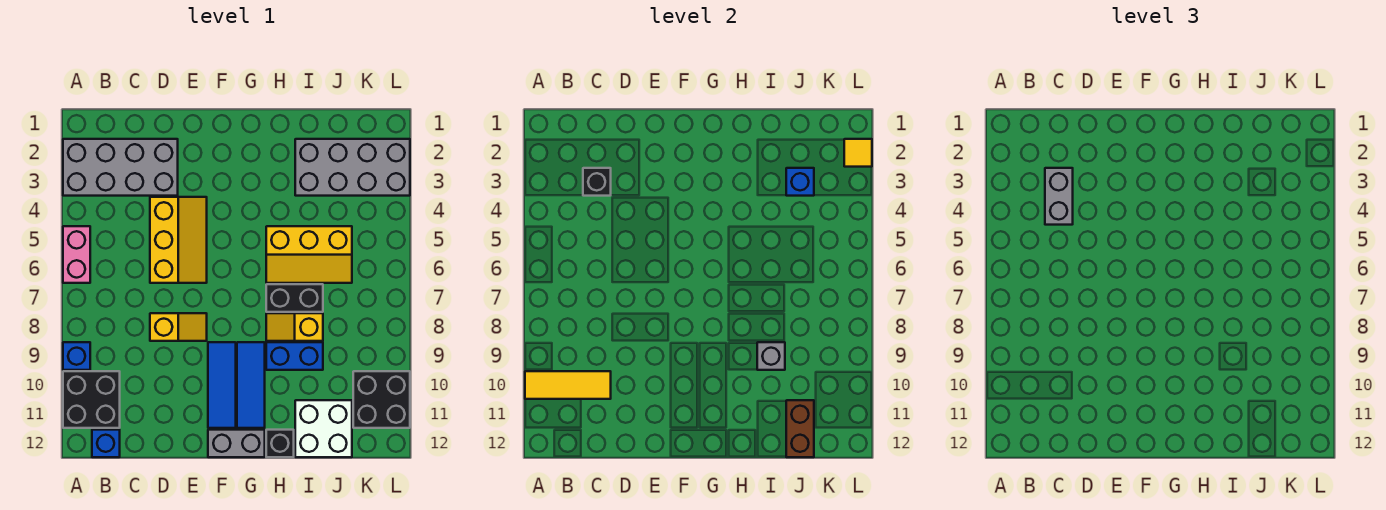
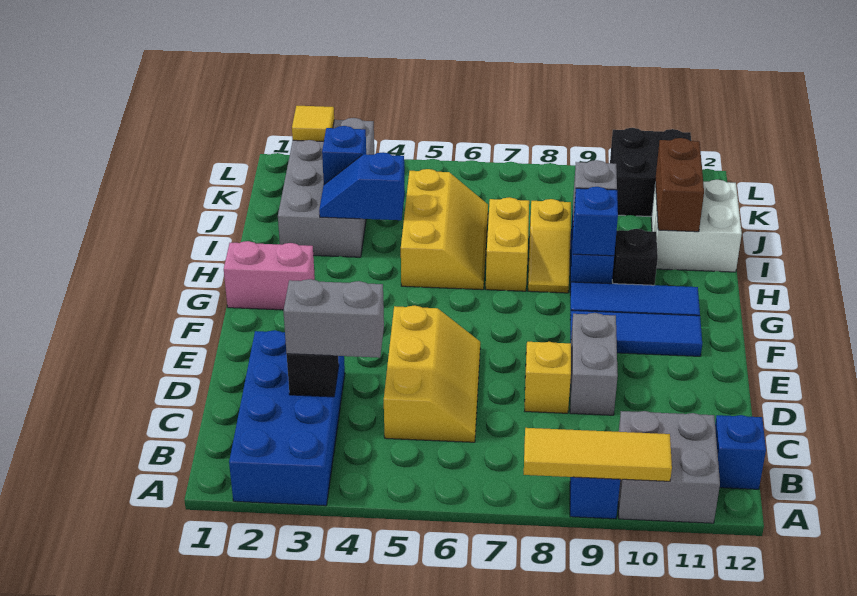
grey 2x4 brick [63,139,178,196] -> blue 2x4 brick [229,330,345,506]
pink 1x2 brick [63,226,90,283] -> pink 1x2 brick moved to [224,241,315,310]
black 2x2 brick [63,371,120,428] -> grey 2x2 brick [618,411,720,523]
yellow 1x3 tile [525,371,611,399] -> yellow 1x3 tile turned to [524,428,672,481]
yellow 2x3 slope [150,197,207,283] -> yellow 2x3 slope turned to [384,306,480,442]
grey 1x2 brick [208,430,265,457] -> grey 1x2 brick moved to [570,313,618,415]
black 1x2 brick [266,284,323,312] -> yellow 1x2 brick [486,197,529,291]
none -> blue 1x1 brick [573,187,618,256]
black 1x1 brick [266,430,294,457] -> black 1x1 brick moved to [612,229,658,285]
none -> blue 1x2 slope [319,152,405,220]
brown 1x2 brick [786,400,814,457] -> brown 1x2 brick turned to [655,138,704,232]

